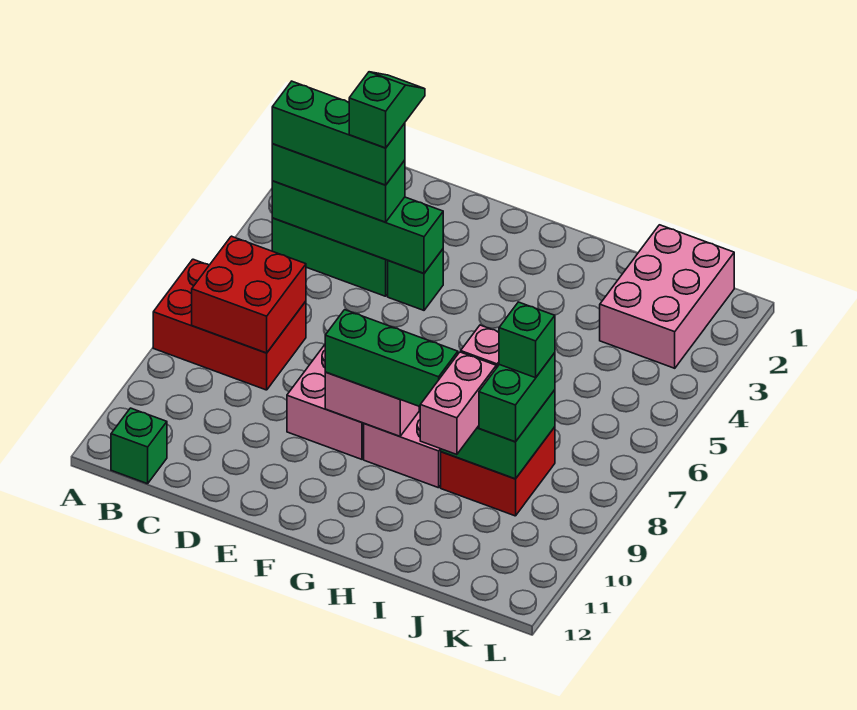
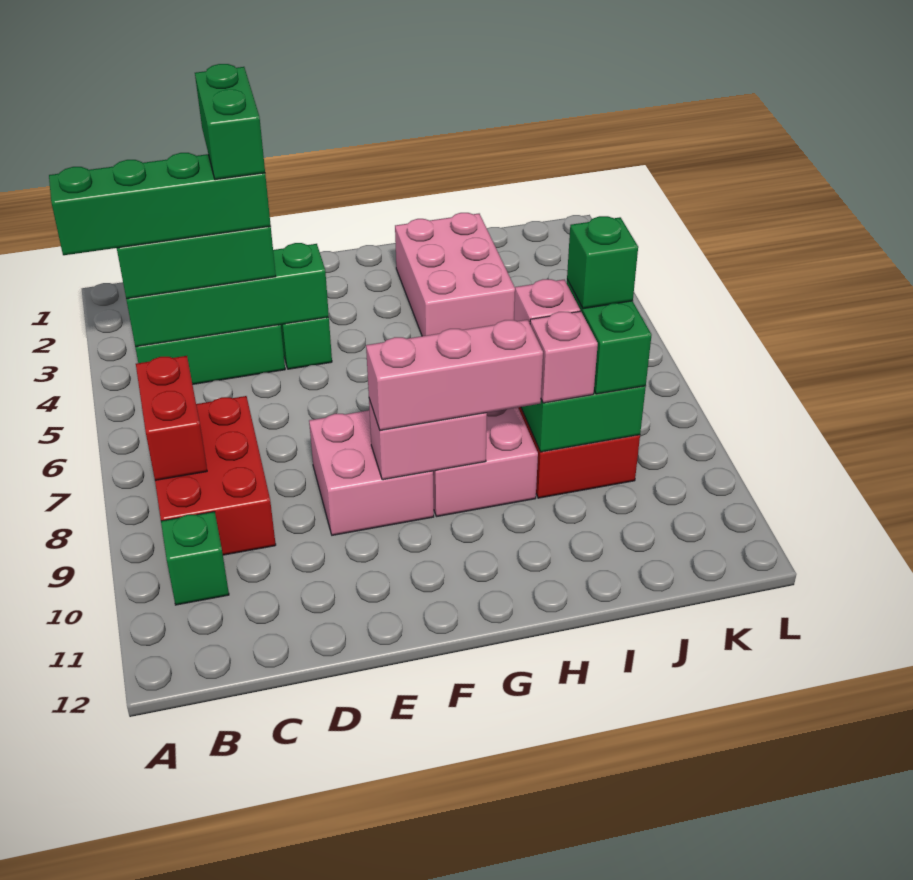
red 2x3 brick [153,259,306,390] -> red 2x3 brick turned to [155,396,276,555]
green 1x3 brick [272,81,405,185] -> green 1x4 brick [49,153,271,255]
red 2x2 brick [192,236,306,353] -> red 1x2 brick [136,356,207,480]
green 1x1 brick [111,408,167,484] -> green 1x1 brick moved to [161,512,229,605]
green 1x2 slope [349,72,425,148] -> green 1x2 brick [195,64,265,180]
green 1x3 brick [325,310,458,407] -> pink 1x3 brick [366,320,543,431]
pink 1x2 brick [420,352,496,455] -> pink 1x1 brick [530,311,598,403]
pink 2x3 brick [600,225,734,368] -> pink 2x3 brick moved to [395,213,515,336]

